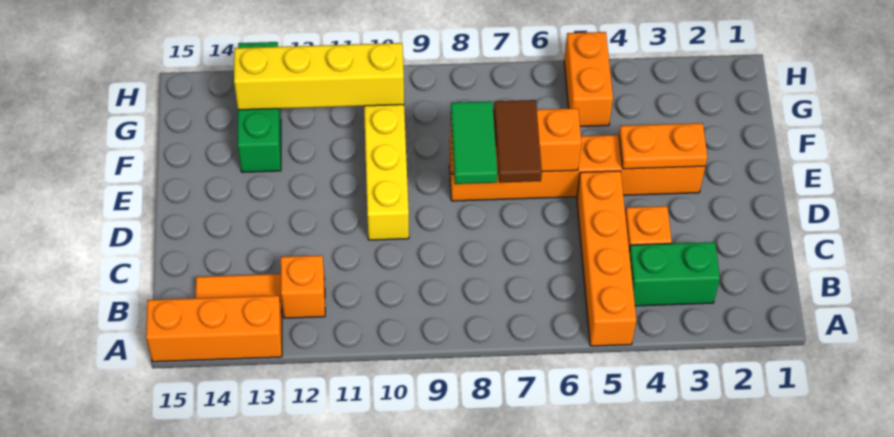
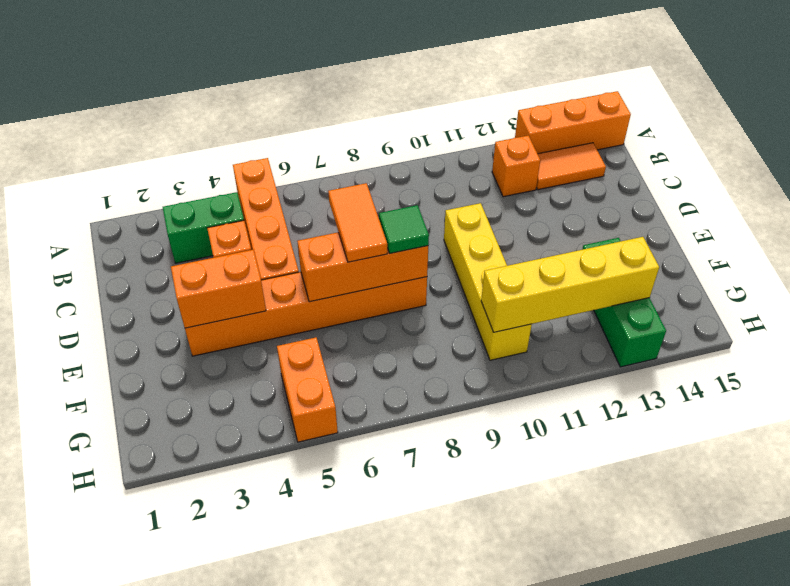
brown 1x2 tile [494,100,542,183] -> orange 1x2 tile [328,183,387,262]
green 1x2 tile [451,101,497,184] -> green 1x1 tile [379,205,429,253]
orange 1x2 plate [619,123,707,169] -> orange 1x2 brick [171,250,266,328]

